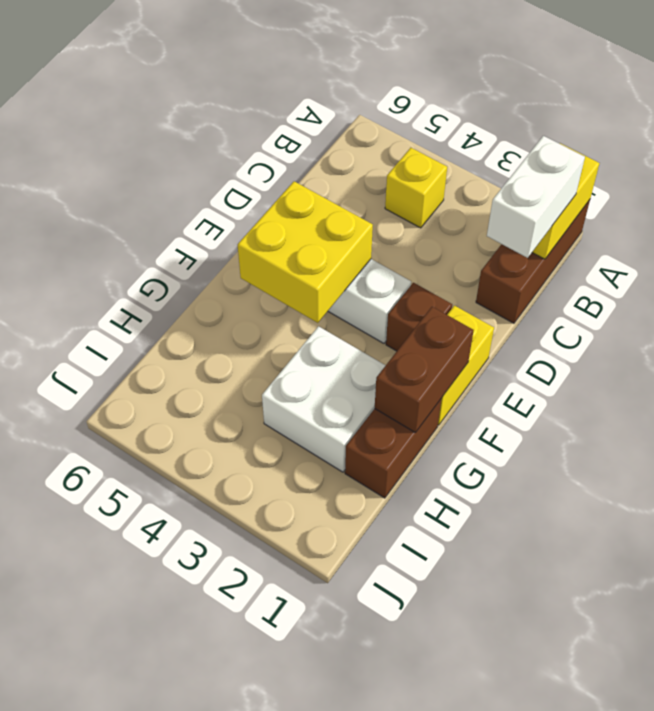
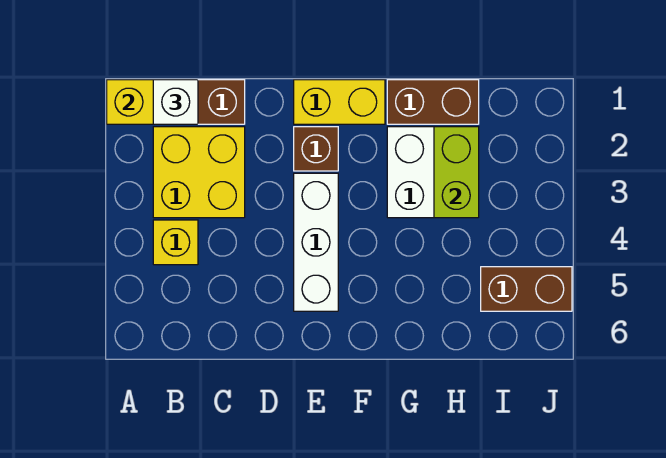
white 1x2 brick [487,136,585,258] -> white 1x1 brick [153,80,198,124]
yellow 2x2 brick [238,181,373,323] -> yellow 2x2 brick moved to [153,127,245,218]
brown 1x2 brick [375,307,474,432] -> brown 1x2 brick moved to [481,267,572,311]
none -> lime 1x2 brick [434,127,479,218]

